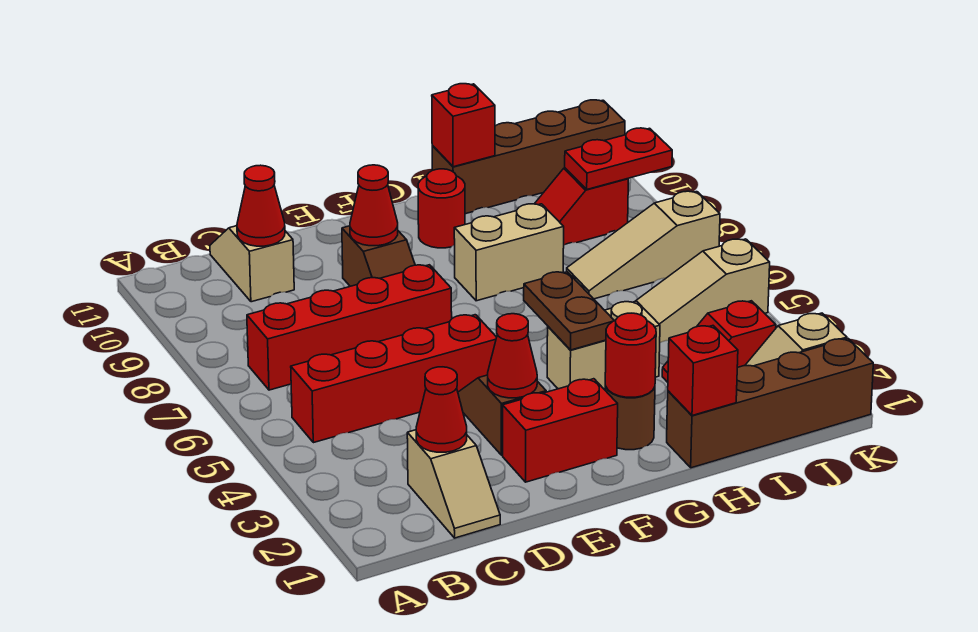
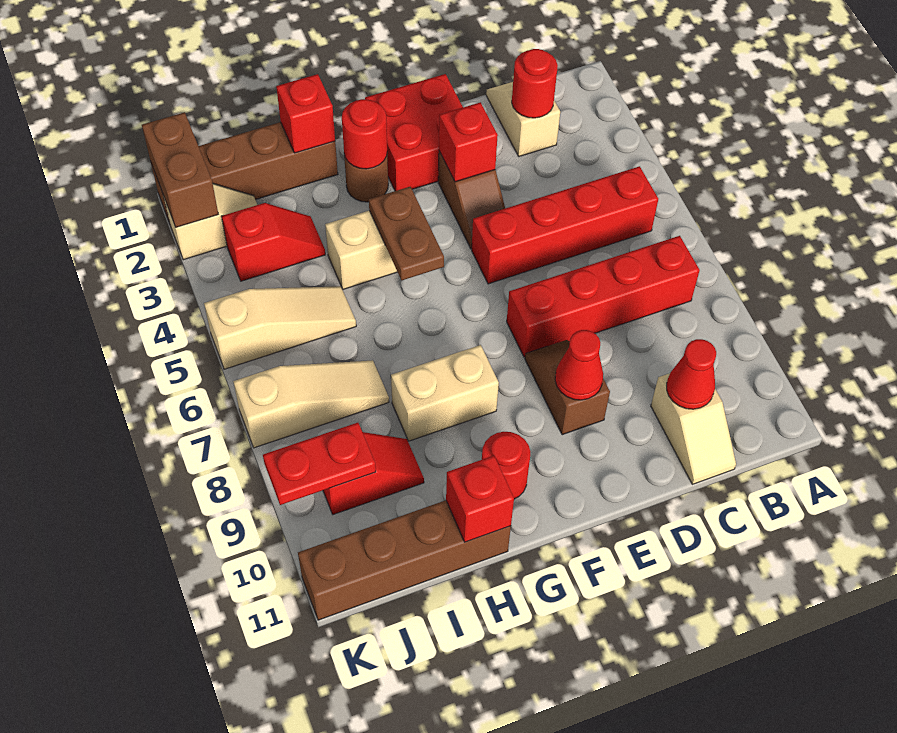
red 1x1 cone [416,367,467,452] -> red 1x1 round brick [512,49,558,118]
red 1x2 brick [503,379,618,482] -> red 2x2 brick [365,74,463,191]
red 1x1 cone [488,314,537,398] -> red 1x1 brick [439,102,498,182]
none -> brown 1x2 brick [142,112,218,227]

